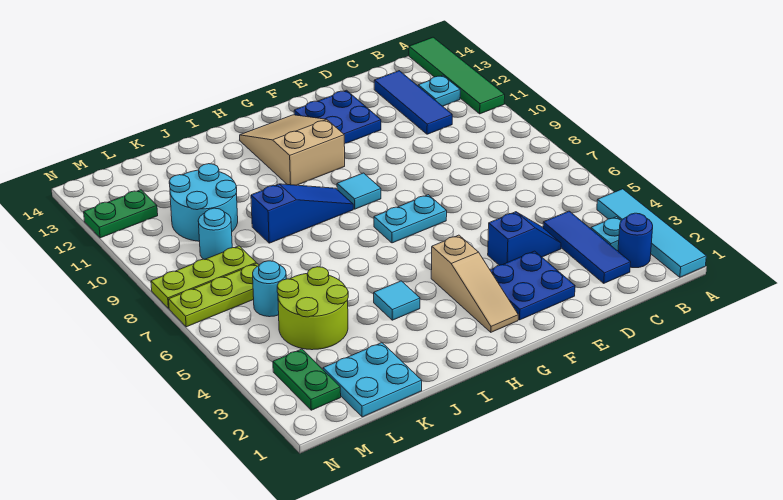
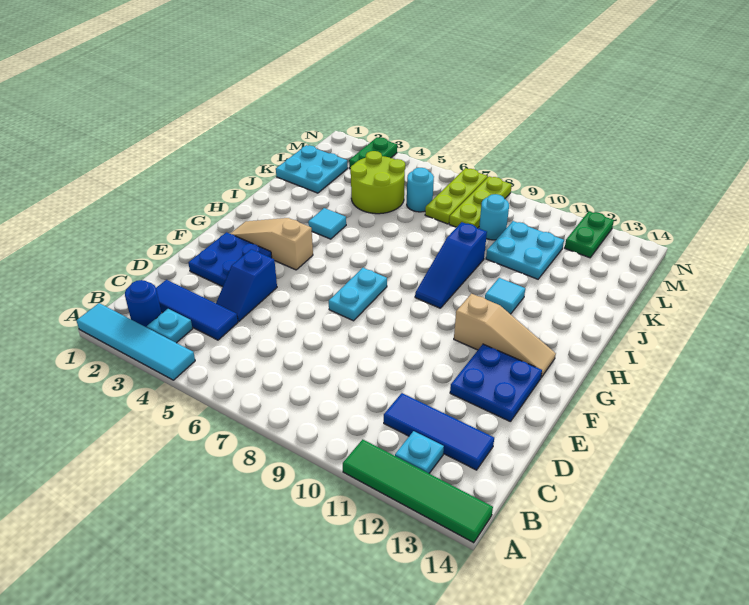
cyan 1x1 tile [337,173,381,209] -> cyan 1x1 tile moved to [485,278,525,314]
tan 2x3 slope [240,115,345,185] -> tan 1x3 slope [454,294,556,377]
cyan 2x2 round brick [169,164,238,241] -> cyan 2x2 plate [486,221,564,279]
green 1x2 plate [273,349,341,410] -> green 1x2 plate turned to [349,137,397,168]

